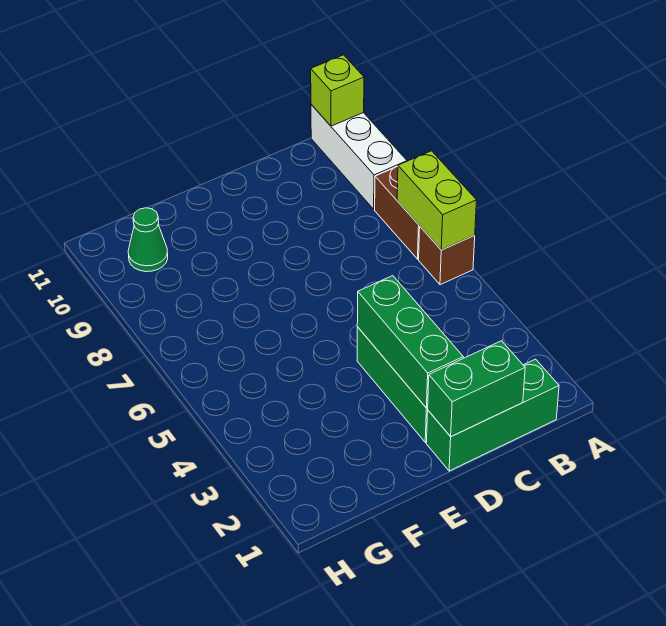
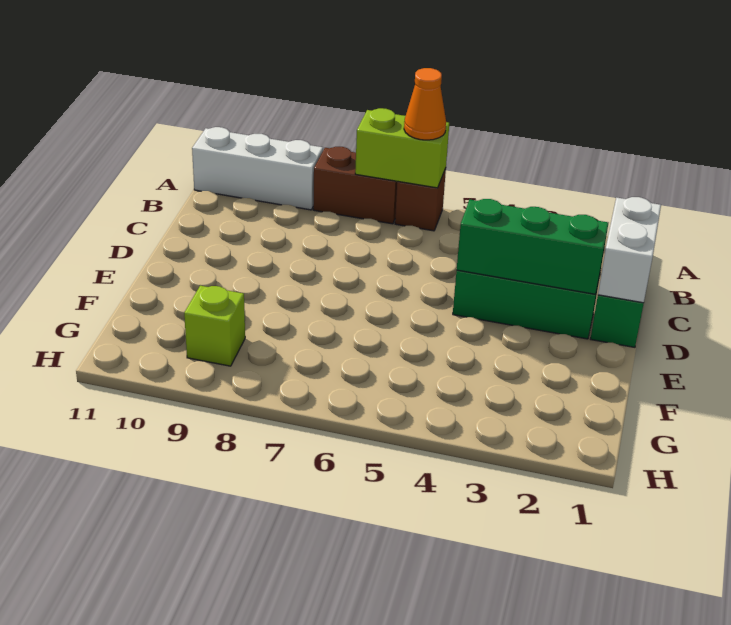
none -> orange 1x1 cone [404,68,446,140]
lime 1x1 brick [311,55,364,126] -> lime 1x1 brick moved to [184,286,245,366]
green 1x2 brick [428,341,525,437] -> white 1x2 brick [598,197,661,303]
green 1x1 cone [128,208,168,272] -> none

